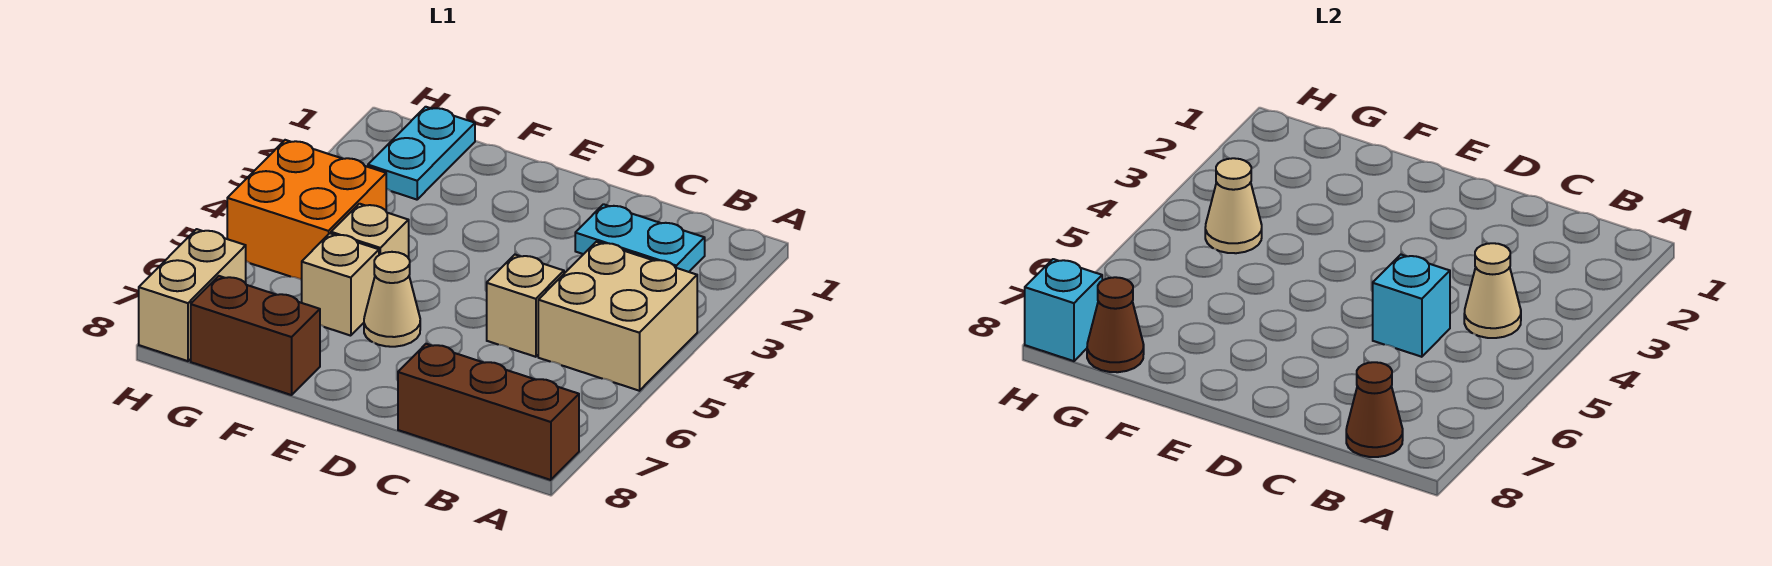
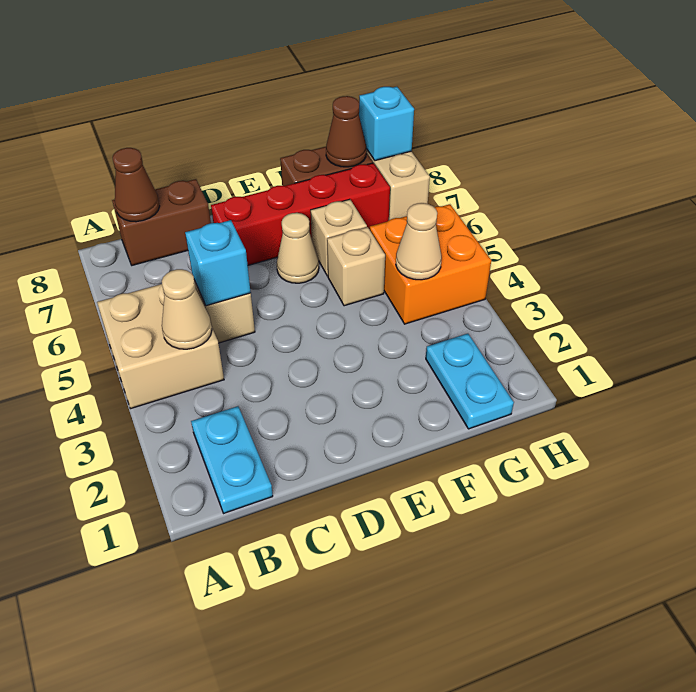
brown 1x3 brick [398,344,579,480] -> brown 1x2 brick [112,179,211,265]
cyan 1x2 plate [575,204,705,272] -> cyan 1x2 plate turned to [191,406,273,513]
none -> red 1x4 brick [211,163,390,265]

